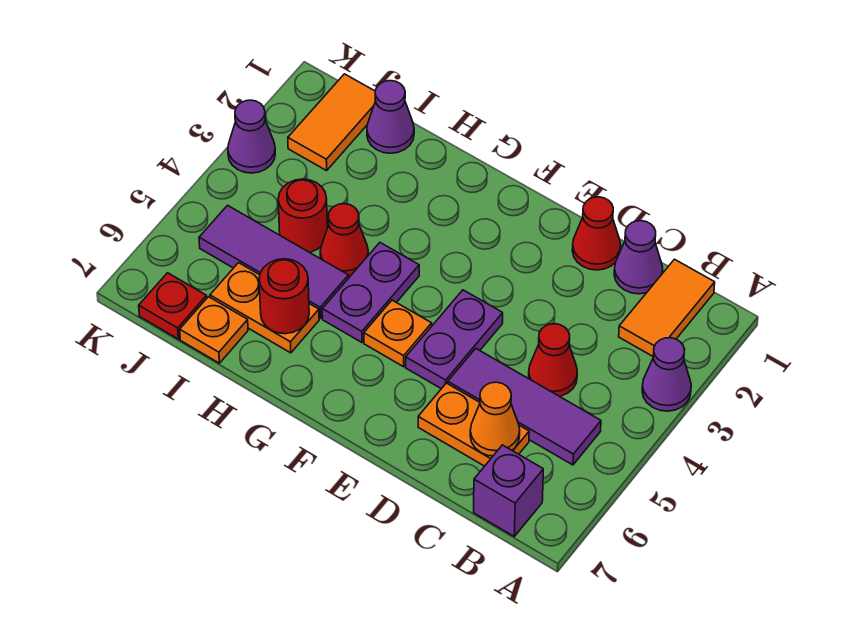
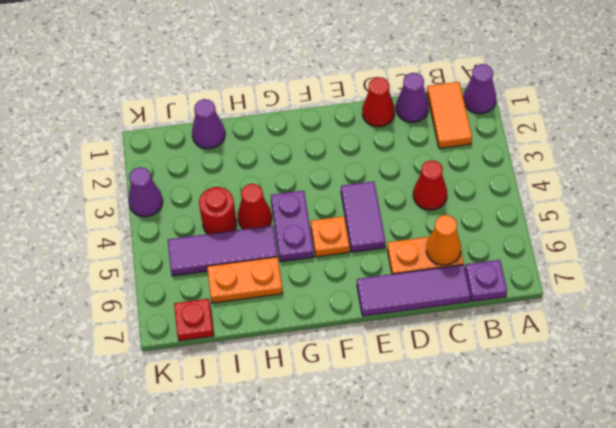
purple 1x1 cone [642,338,691,411] -> purple 1x1 cone moved to [463,64,496,114]
purple 1x3 tile [448,348,601,465] -> purple 1x3 tile moved to [357,265,471,316]
purple 1x1 brick [474,445,543,536] -> purple 1x1 plate [465,260,507,302]
purple 1x2 plate [406,290,503,389] -> purple 1x2 tile [341,181,385,252]
red 1x1 round brick [259,259,309,334] -> none
orange 1x1 plate [180,297,248,363] -> none
orange 1x2 tile [288,74,375,171] -> none

